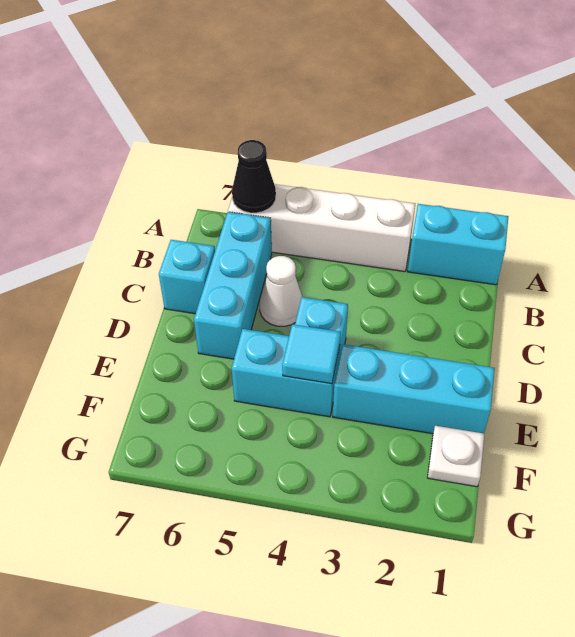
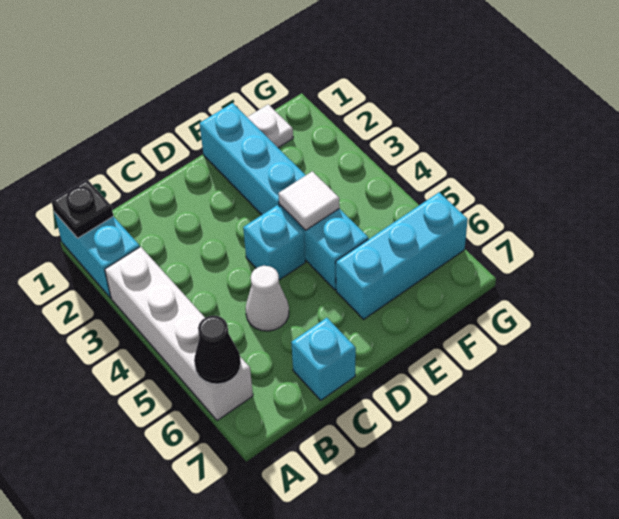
none -> black 1x1 plate [51,179,113,238]
cyan 1x3 brick [194,212,272,359] -> cyan 1x3 brick moved to [336,192,468,319]
cyan 1x1 tile [282,324,341,384] -> white 1x1 tile [278,171,340,230]

